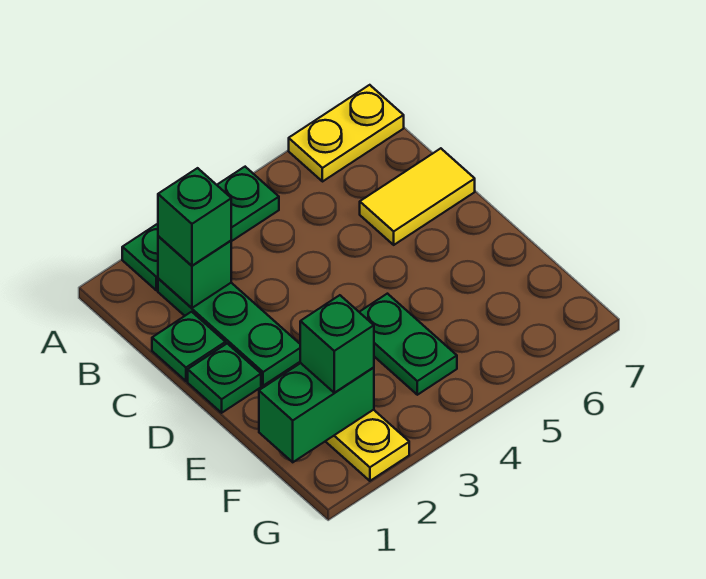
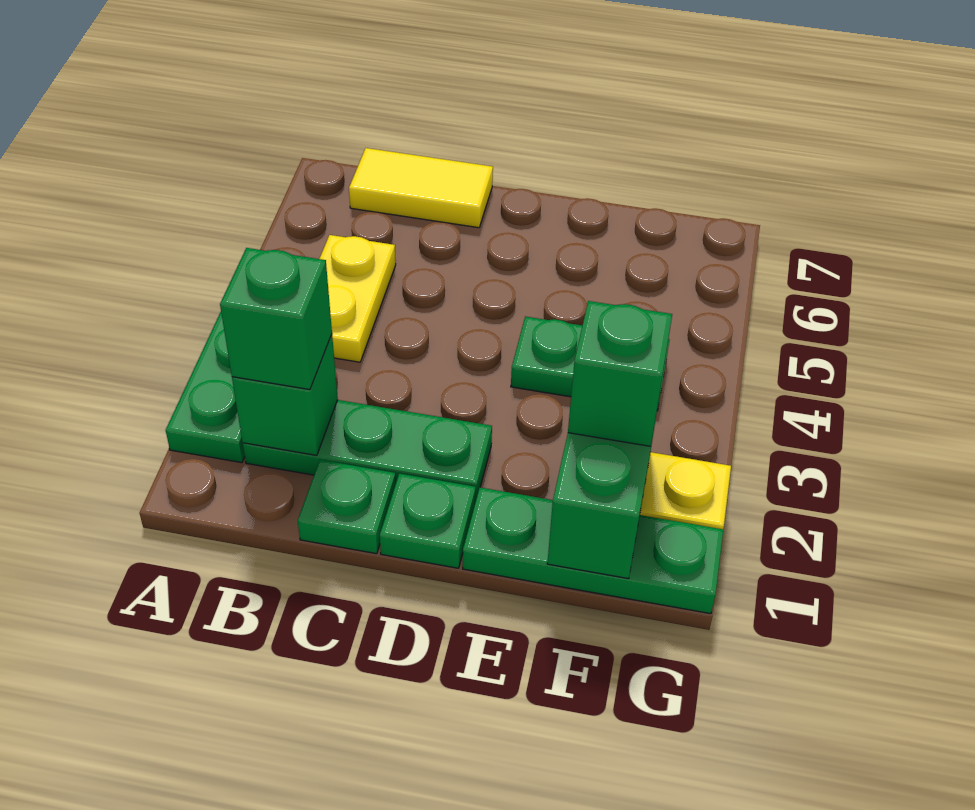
yellow 1x2 plate [289,85,404,182] -> yellow 1x2 plate moved to [320,235,396,362]
yellow 1x2 tile [360,148,475,245] -> yellow 1x2 tile turned to [349,148,493,228]
none -> green 1x3 plate [463,487,723,614]

